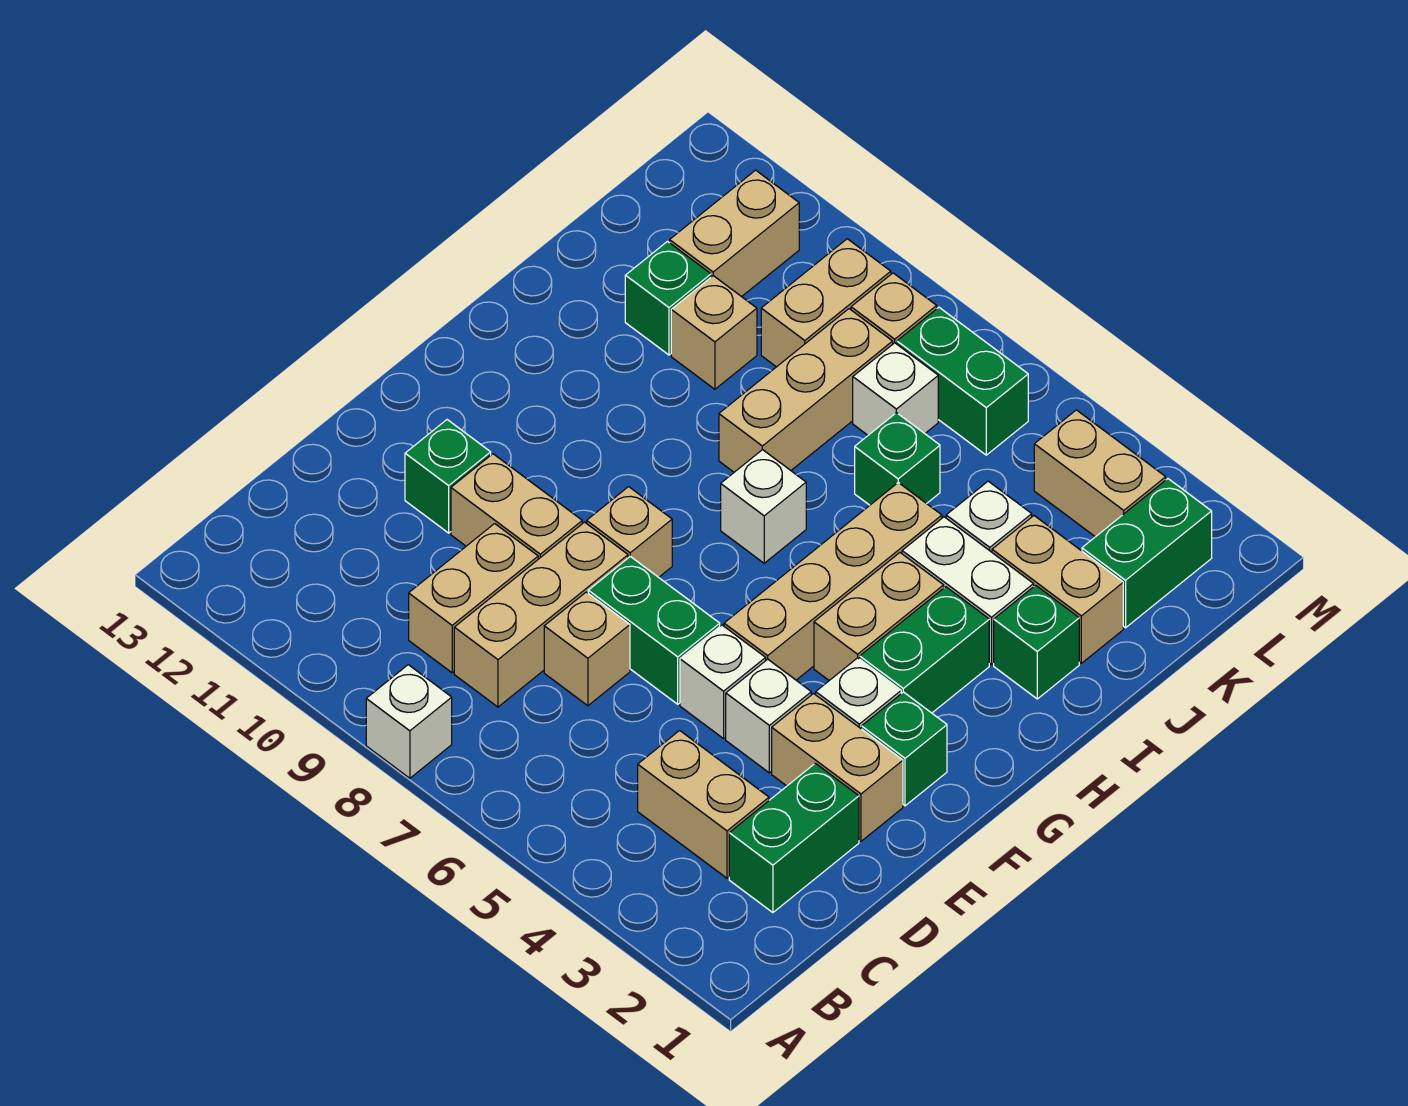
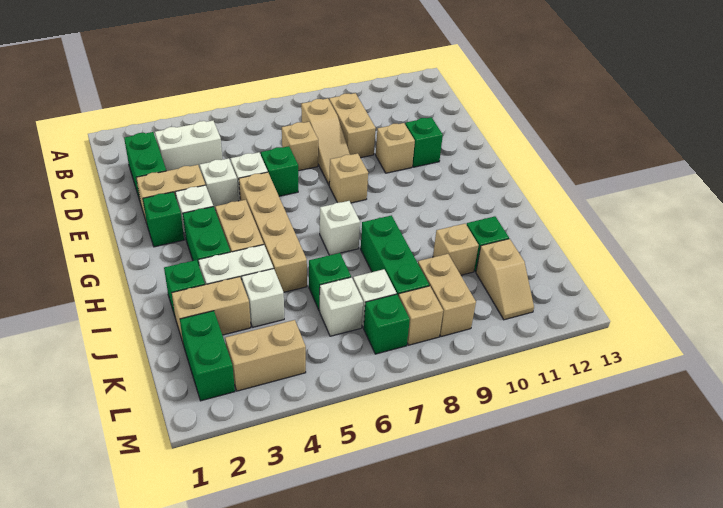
white 1x1 brick [366,665,452,778] -> white 1x1 brick moved to [320,277,363,336]
tan 1x2 brick [638,730,769,878] -> white 1x2 brick [155,121,222,171]
tan 1x3 brick [454,522,628,707] -> tan 1x3 slope [301,98,350,185]
green 1x2 brick [588,556,720,704] -> green 1x1 brick [261,146,298,196]
tan 1x2 brick [451,454,582,559] -> tan 1x1 brick [376,123,415,173]
tan 1x3 brick [719,309,893,472] -> green 1x3 brick [361,215,429,296]
tan 1x2 brick [670,170,799,297] -> tan 1x2 slope [476,239,534,320]
green 1x2 brick [897,307,1028,455] -> green 1x1 brick [364,294,410,354]

